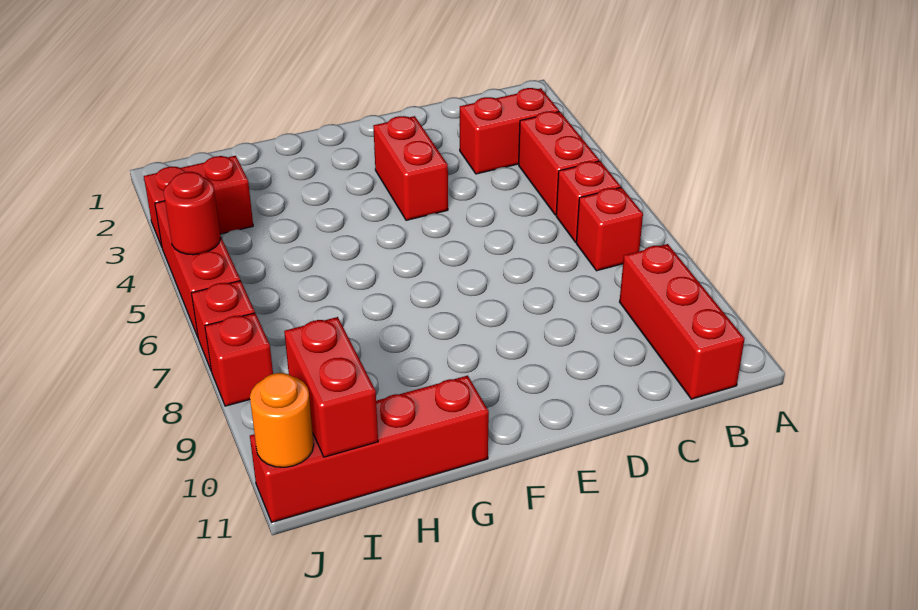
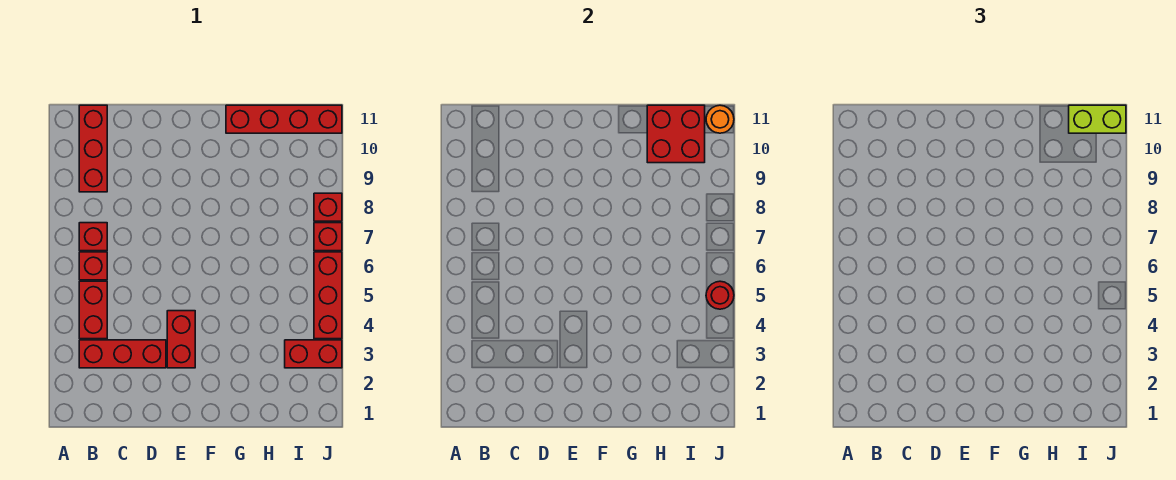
red 1x2 brick [460,88,559,174] -> red 1x3 brick [79,340,166,368]
red 1x2 brick [284,317,378,457] -> red 2x2 brick [647,105,705,163]
none -> lime 1x2 brick [1069,105,1126,133]

